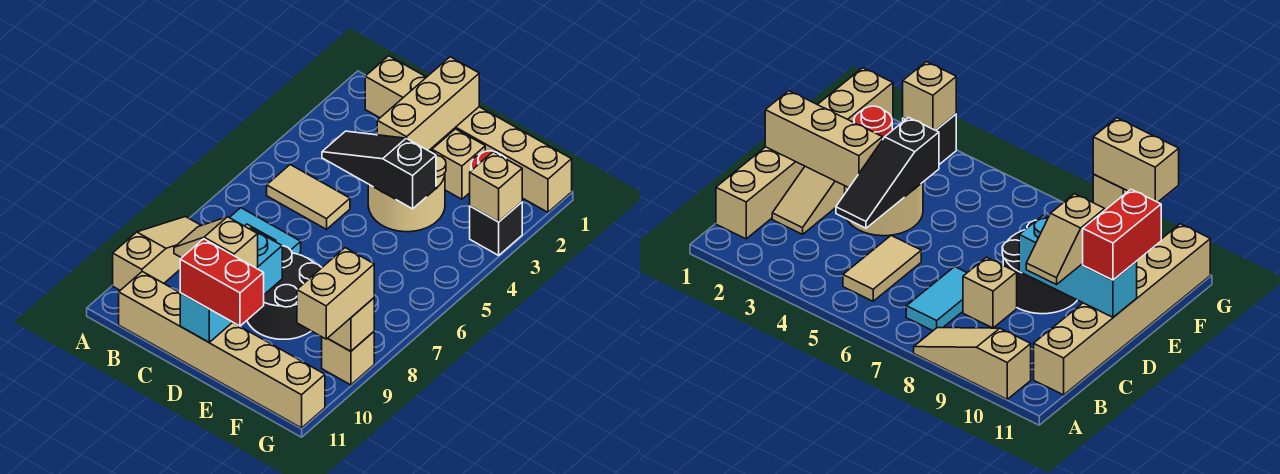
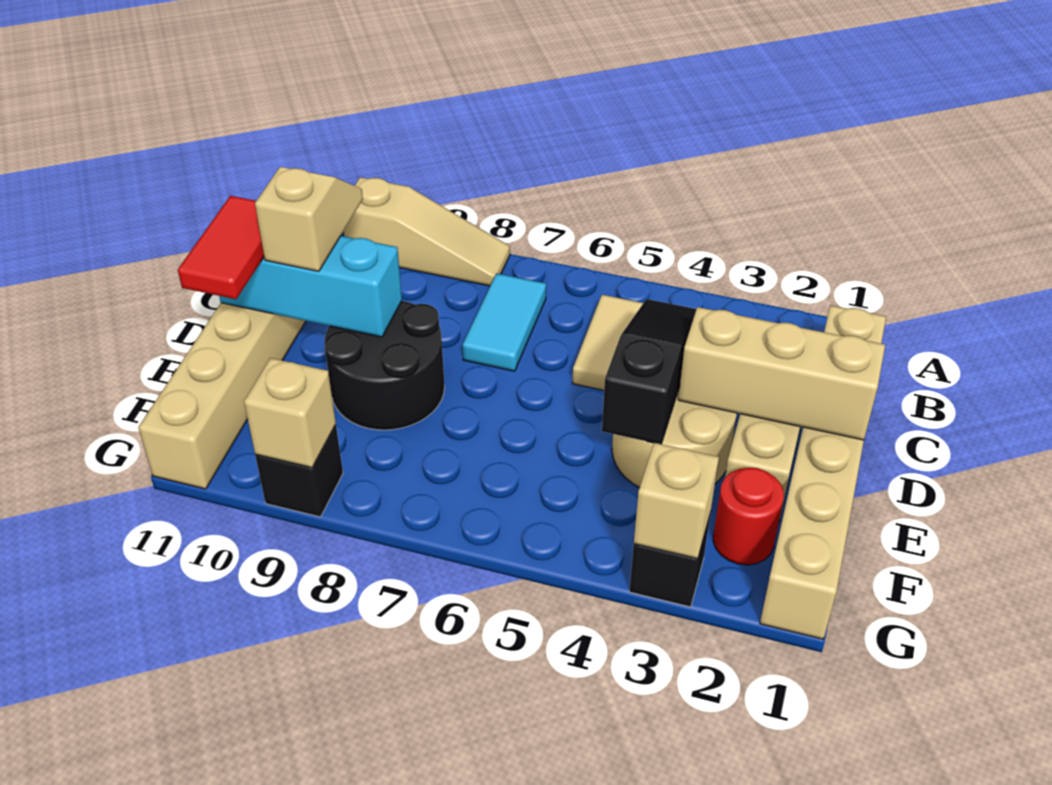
tan 1x1 brick [963,257,1017,328] -> none
red 1x2 brick [180,239,264,326] -> red 1x2 tile [178,196,264,299]
tan 1x1 brick [322,332,374,385] -> black 1x1 brick [255,425,343,517]
tan 1x2 brick [297,248,374,339] -> none

